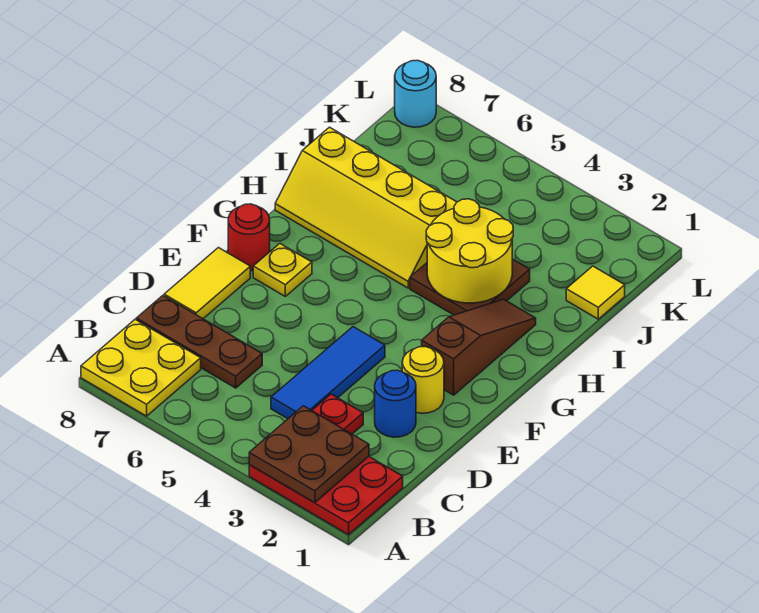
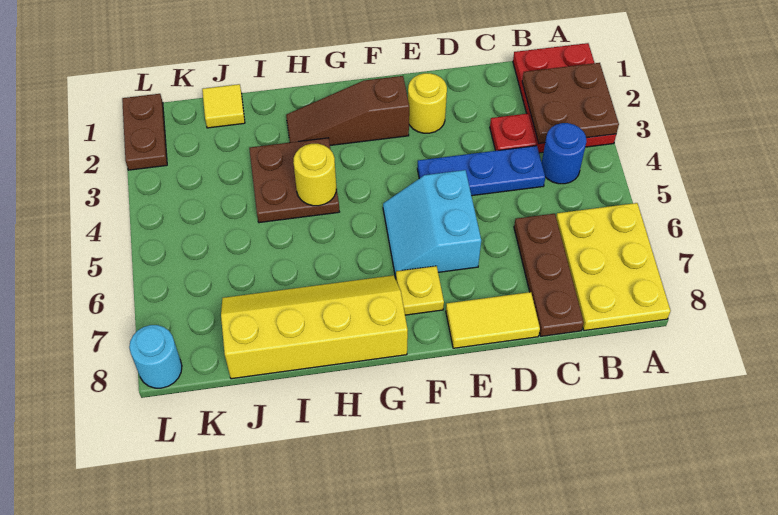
yellow 2x2 plate [81,319,201,416] -> yellow 2x3 plate [556,203,671,331]
blue 1x3 tile [271,327,385,419] -> blue 1x3 plate [417,146,545,196]
blue 1x1 round brick [375,370,416,437] -> blue 1x1 round brick moved to [542,123,587,184]
none -> cyan 2x2 slope [383,170,481,278]
red 1x1 round brick [228,204,270,271] -> none
yellow 2x2 round brick [426,199,513,303] -> yellow 1x1 round brick [293,144,336,206]
yellow 2x4 slope [275,127,457,288] -> yellow 2x4 slope turned to [221,275,408,379]
none -> brown 1x2 plate [122,94,167,170]

